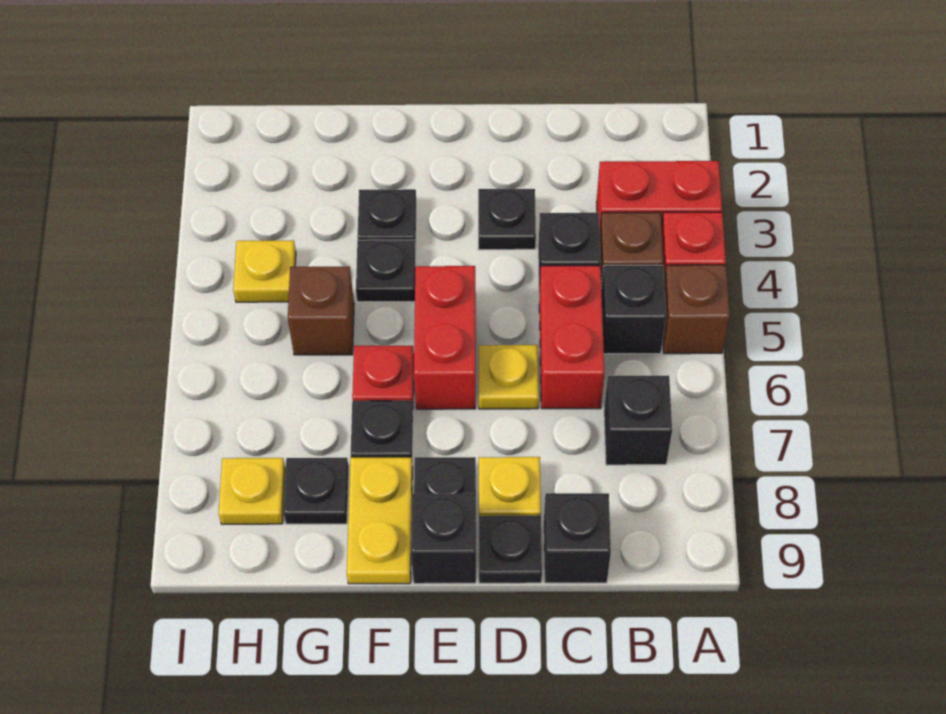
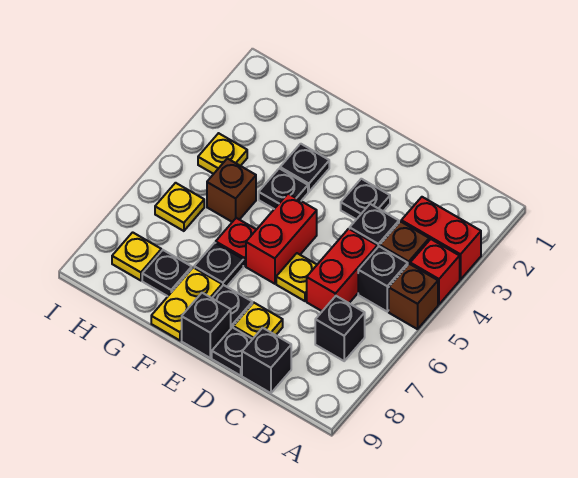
none -> yellow 1x1 plate [155,183,204,231]

